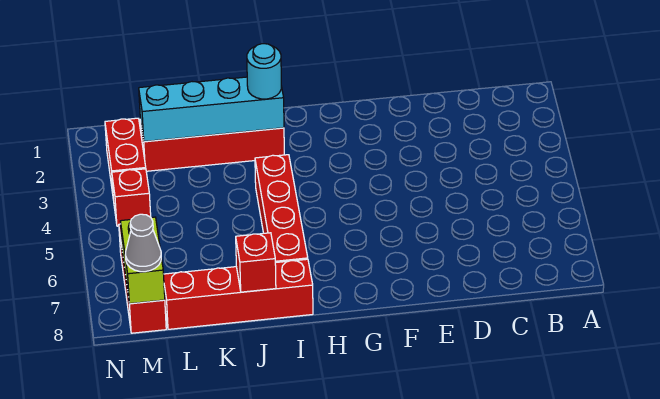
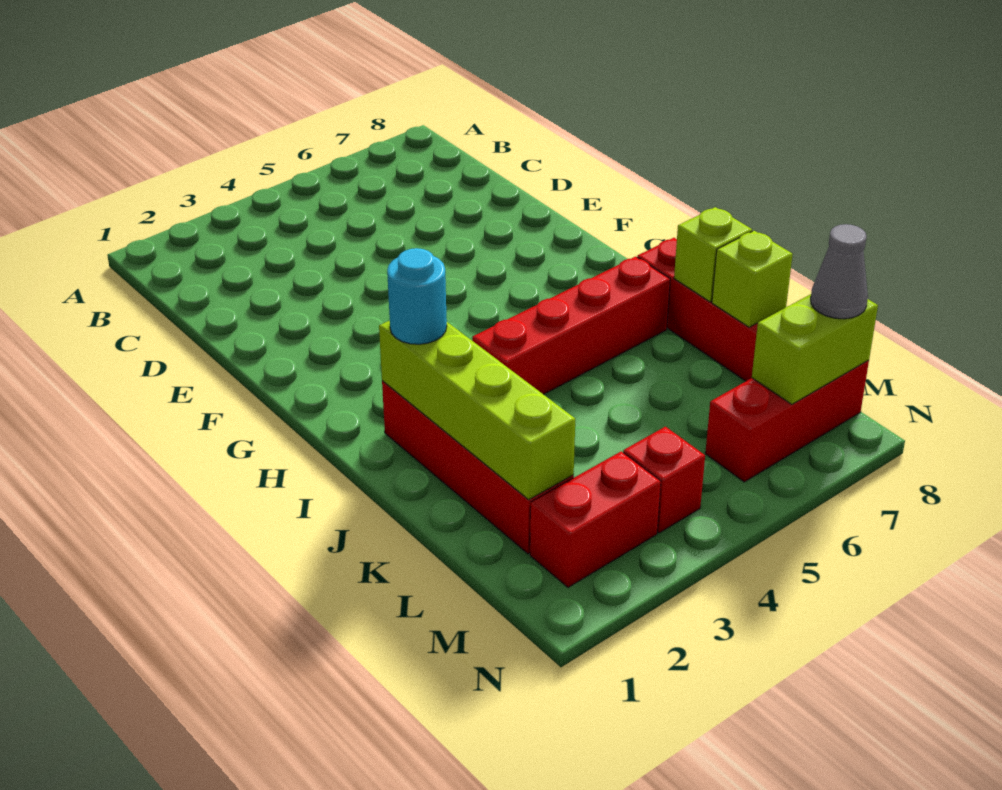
cyan 1x4 brick [139,77,284,142] -> lime 1x4 brick [379,320,575,500]
red 1x1 brick [236,233,276,292] -> lime 1x1 brick [674,207,752,302]
none -> lime 1x1 brick [712,231,793,327]

